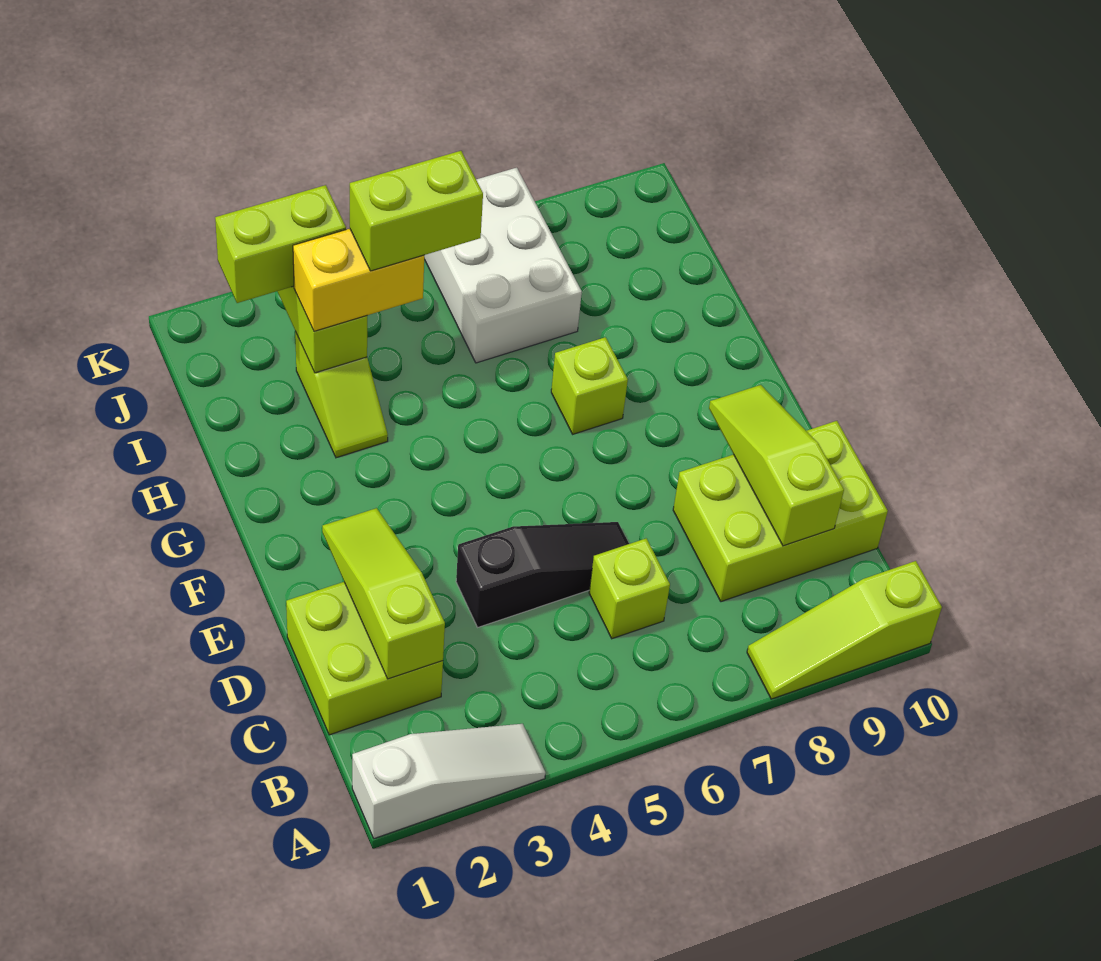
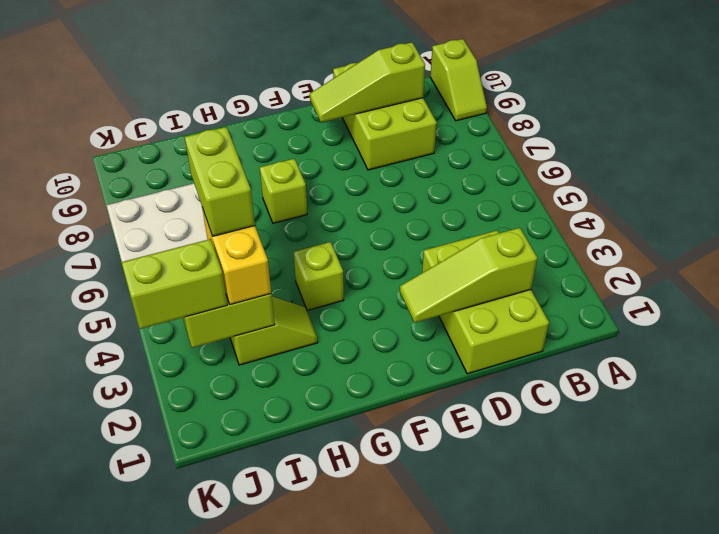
white 1x3 slope [352,724,546,839] -> none
lime 1x3 slope [747,561,942,699] -> lime 1x2 slope [430,39,487,121]
lime 2x2 brick [286,582,443,735] -> lime 2x3 brick [422,230,549,374]
lime 1x1 brick [589,538,670,639] -> lime 1x1 brick moved to [294,242,344,311]
black 1x3 slope [456,522,629,627] -> none
lime 1x2 brick [215,185,346,303] -> lime 1x2 brick turned to [122,239,227,329]

